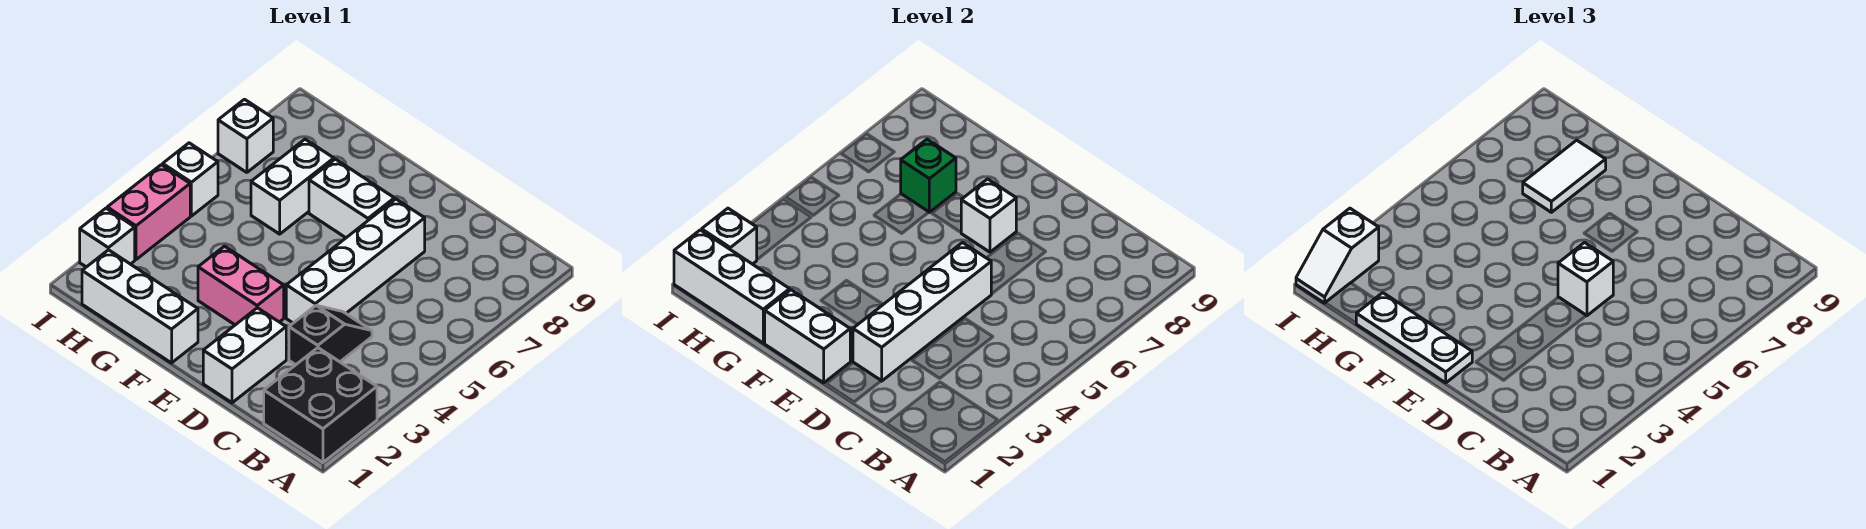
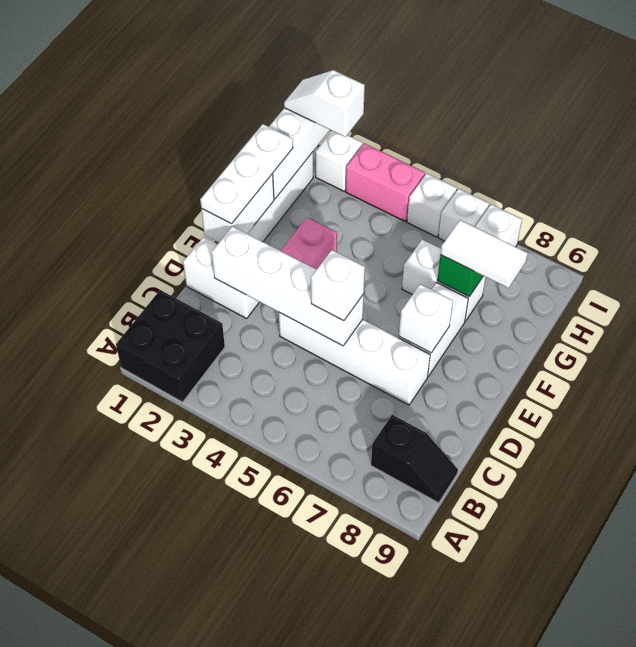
black 1x2 slope [289,305,372,365] -> black 1x2 slope moved to [371,415,458,503]
white 1x1 brick [702,208,757,264] -> white 1x1 brick moved to [439,189,489,241]

